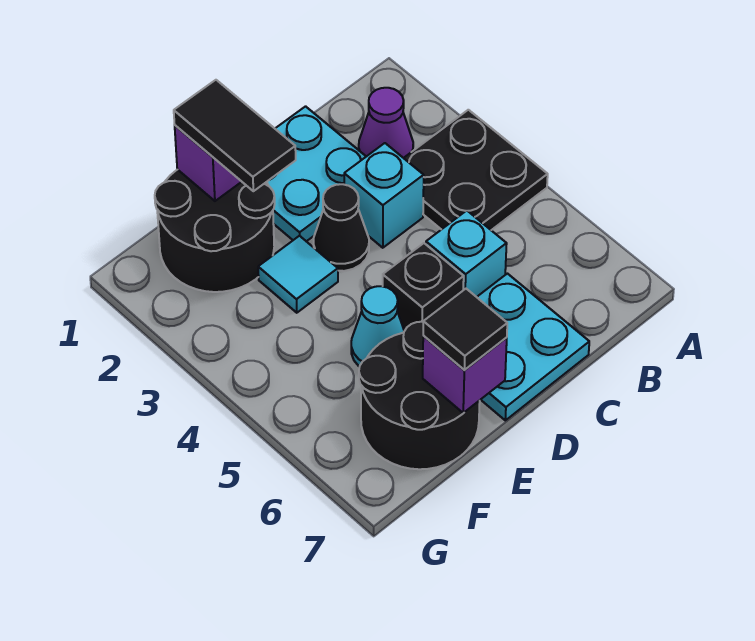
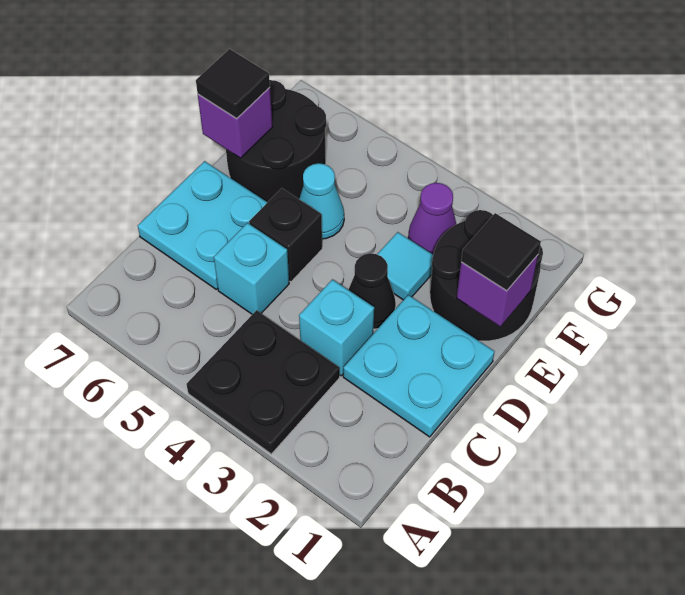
purple 1x1 cone [359,88,413,158] -> purple 1x1 cone moved to [408,183,456,255]
black 1x2 tile [174,80,296,191] -> black 1x1 tile [461,213,541,291]

